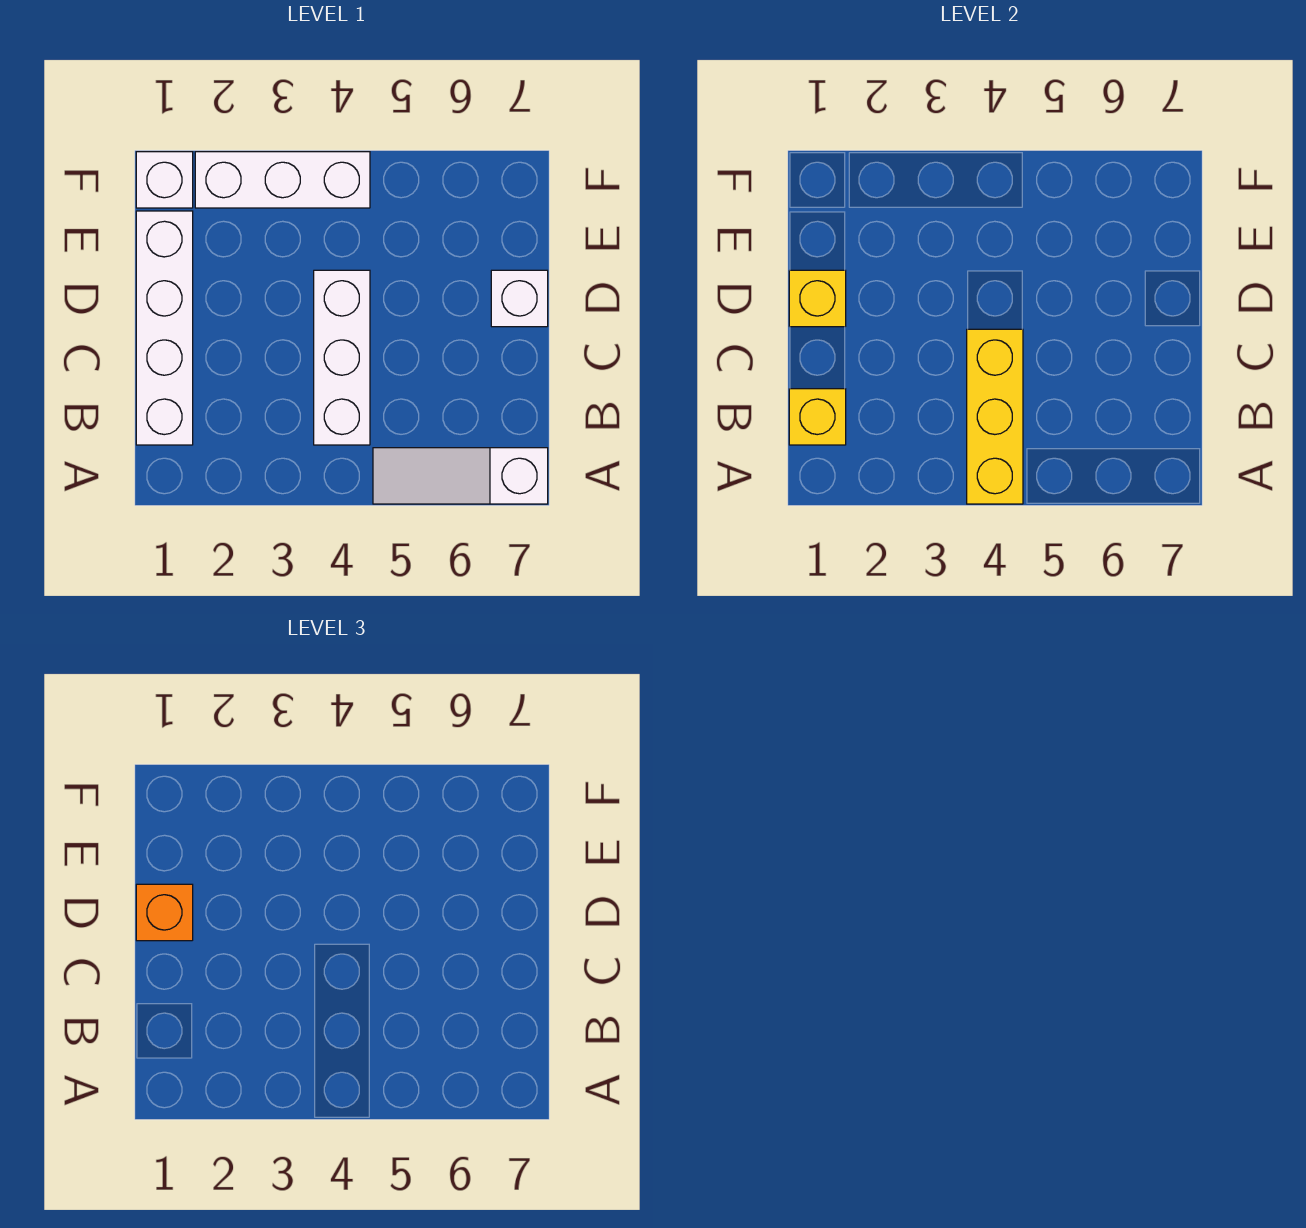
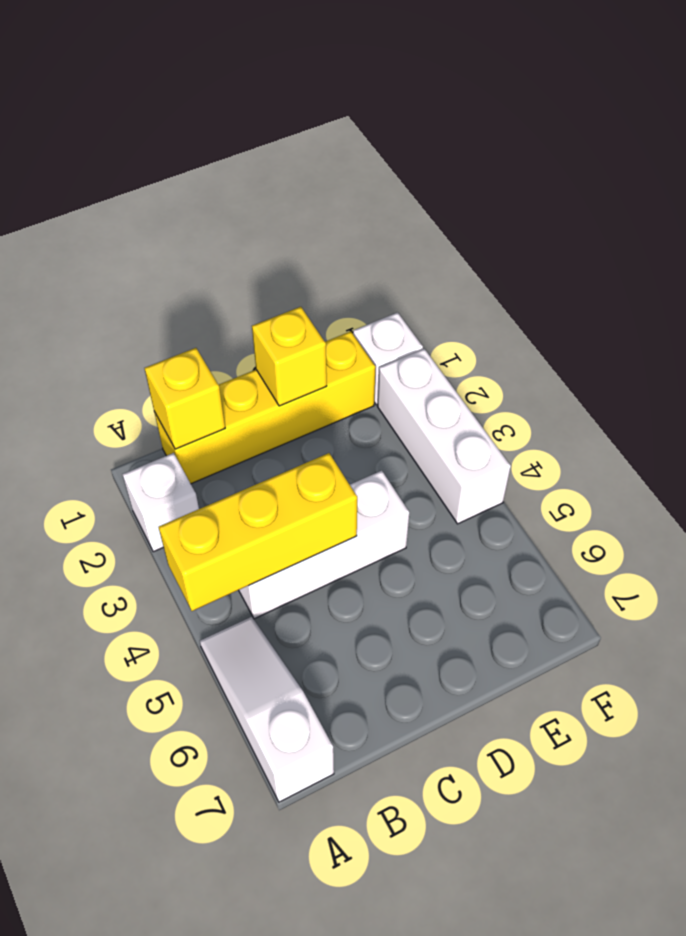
white 1x4 brick [136,211,193,445] -> yellow 1x4 brick [154,331,375,484]
orange 1x1 brick [136,884,193,941] -> none
white 1x1 brick [491,270,548,327] -> white 1x1 brick moved to [122,453,199,552]

